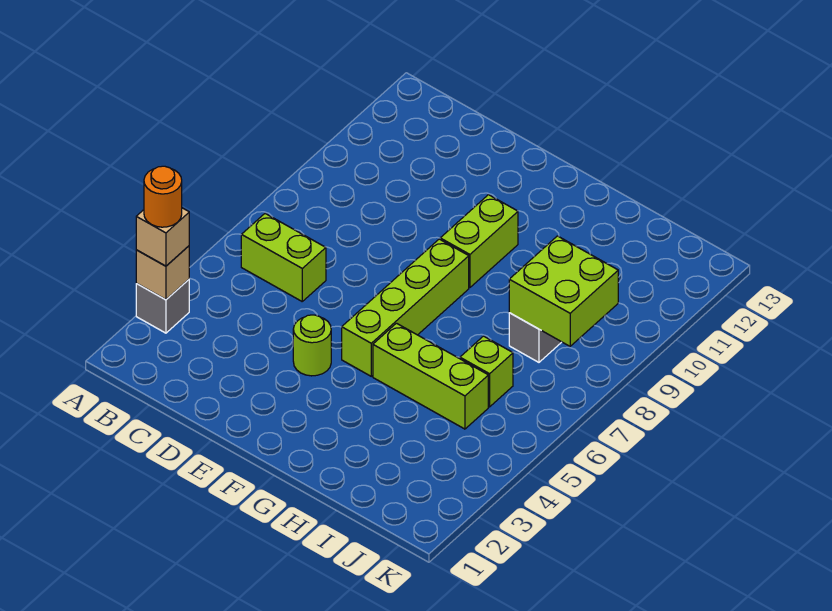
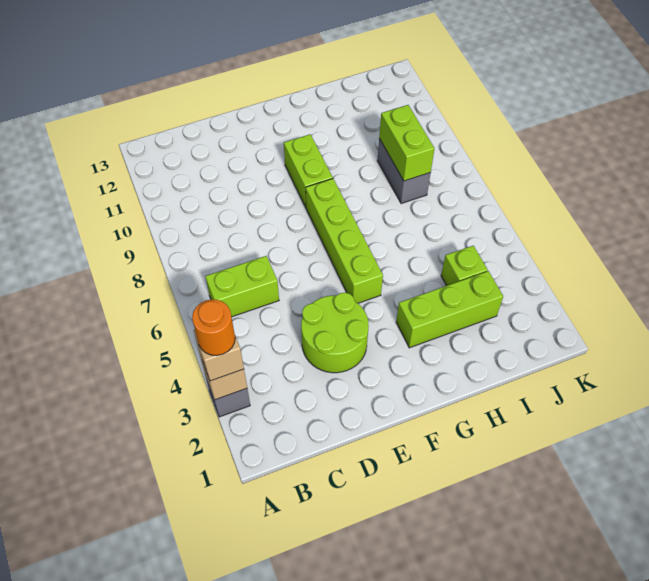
lime 1x1 round brick [293,315,331,376] -> lime 2x2 round brick [301,293,369,373]
lime 1x3 brick [373,323,488,429] -> lime 1x3 brick moved to [396,271,503,348]
lime 1x1 brick [460,336,513,407] -> lime 1x1 brick moved to [441,246,488,286]
lime 2x2 brick [509,236,618,346] -> lime 1x2 brick [379,105,434,181]

